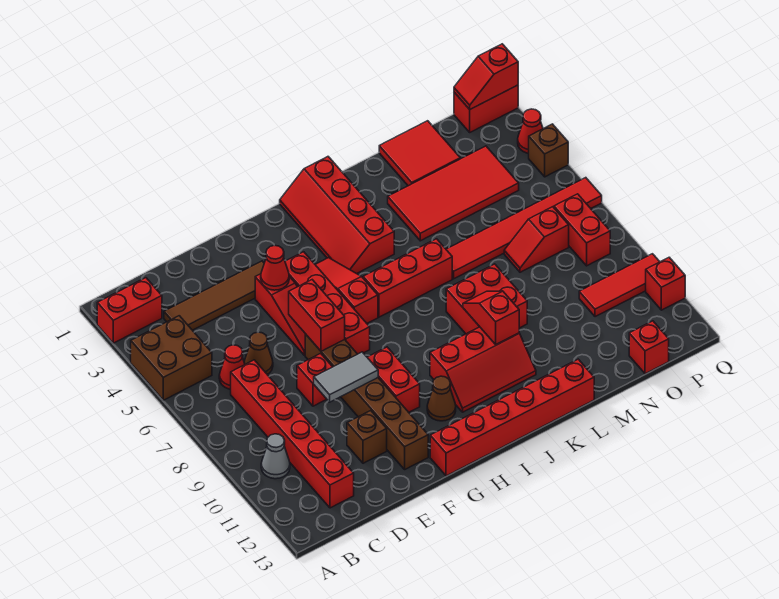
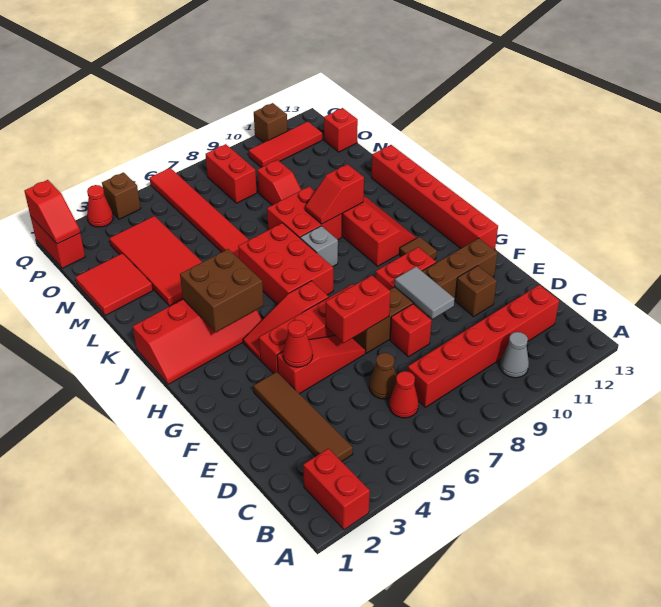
brown 2x2 brick [131,316,212,400] -> brown 2x2 brick moved to [180,249,264,332]
brown 1x1 cone [427,376,456,421] -> brown 1x1 tile [399,237,437,259]
red 1x3 brick [363,239,452,317] -> red 2x3 brick [238,223,333,305]
none -> grey 1x1 brick [300,226,338,267]
red 1x2 slope [504,207,569,272] -> red 1x2 slope moved to [257,160,301,205]
red 1x3 tile [579,254,660,317] -> red 1x3 tile turned to [249,122,322,167]
red 1x2 brick [554,194,610,266] -> red 1x2 brick turned to [206,144,257,203]
red 1x1 brick [646,257,685,310] -> brown 1x1 brick [254,103,288,143]

